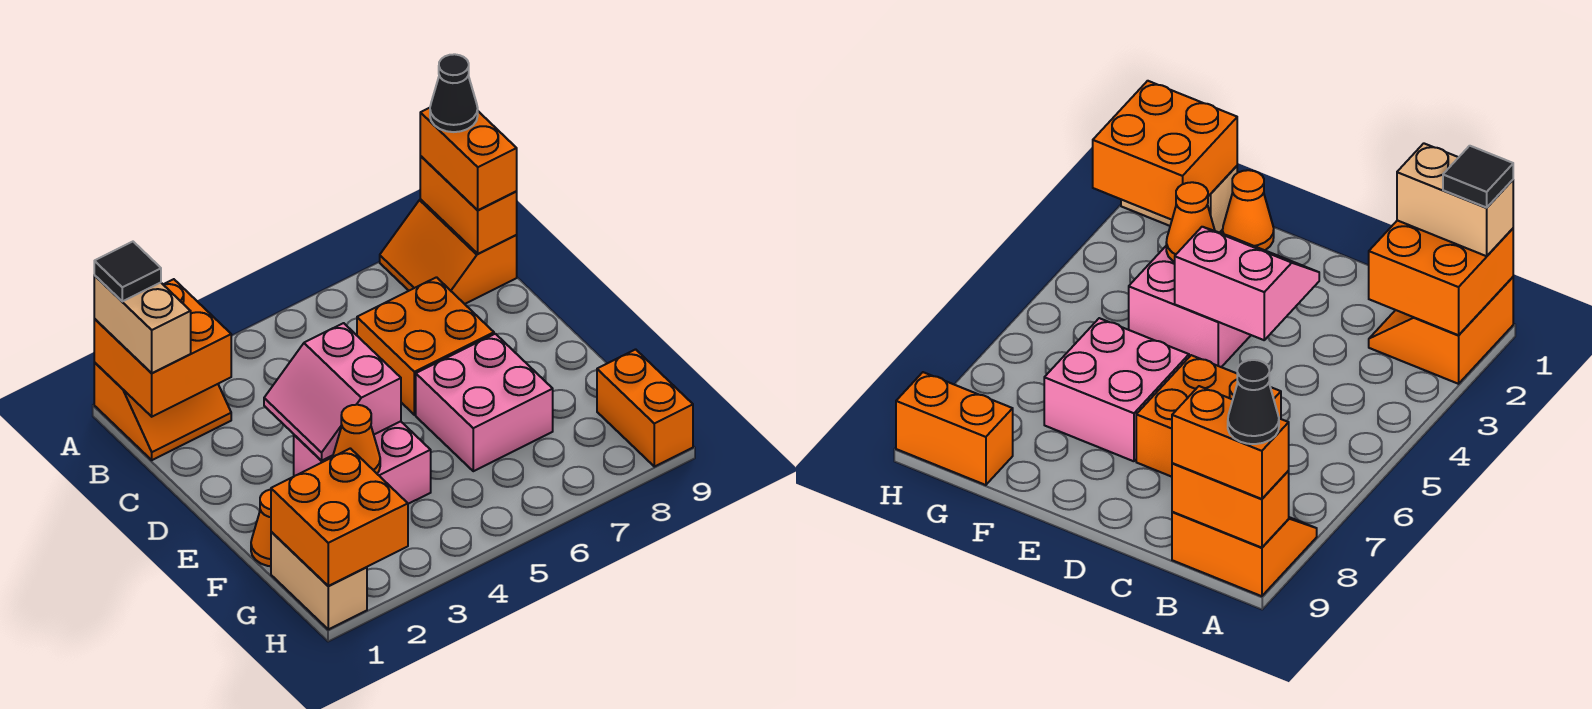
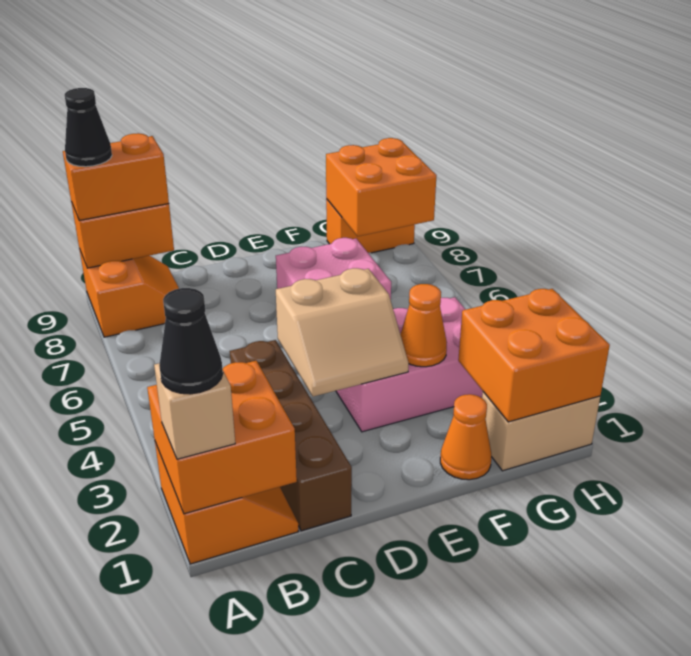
tan 1x2 brick [94,275,191,373] -> tan 1x1 brick [154,363,235,459]
black 1x1 tile [94,242,161,301] -> black 1x1 cone [159,288,223,394]
orange 2x2 slope [380,199,517,304] -> orange 2x2 slope turned to [79,249,179,337]
none -> brown 1x4 brick [230,340,352,531]
orange 2x2 brick [357,277,494,415] -> orange 2x2 brick moved to [326,138,437,236]
pink 2x2 slope [264,323,401,460] -> tan 2x2 slope [276,268,409,397]
pink 2x2 brick [294,421,431,504] -> pink 2x3 brick [336,297,483,432]

